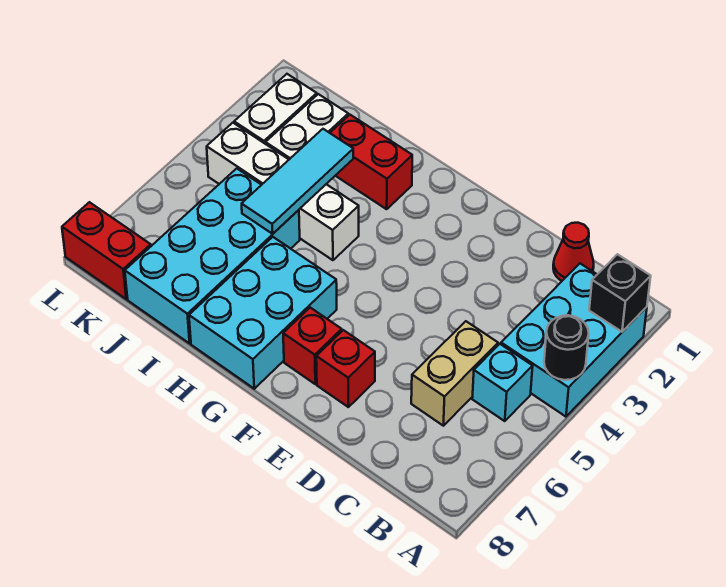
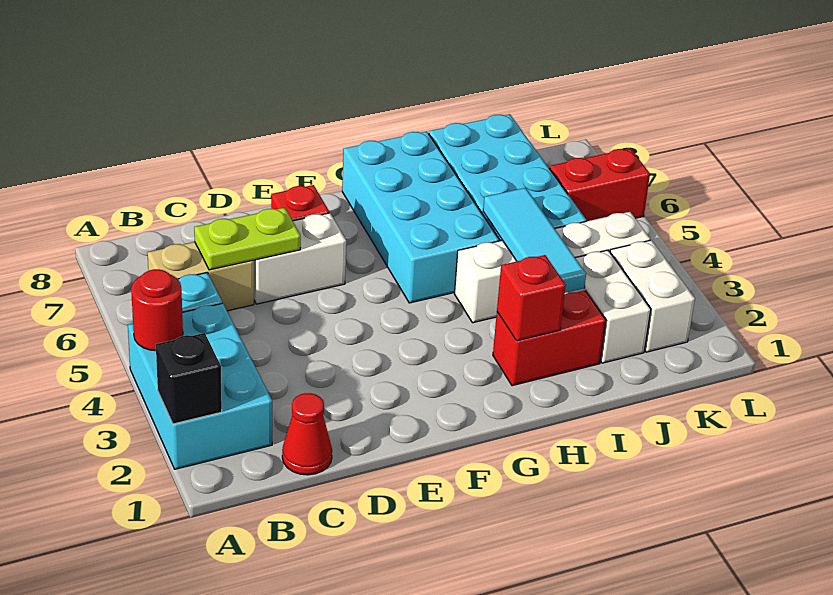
black 1x1 round brick [544,315,589,380] -> red 1x1 round brick [131,269,183,351]
tan 1x2 brick [411,321,498,426] -> tan 1x2 brick turned to [147,242,254,311]
none -> lime 1x2 plate [194,208,301,270]
none -> white 1x2 brick [254,213,346,304]
red 1x1 brick [283,308,342,384] -> red 1x1 brick moved to [497,255,566,341]
cyan 2x3 brick [189,237,337,389] -> cyan 2x4 brick [342,131,499,303]
red 1x2 brick [62,202,151,299] -> red 1x2 brick moved to [549,148,650,221]

